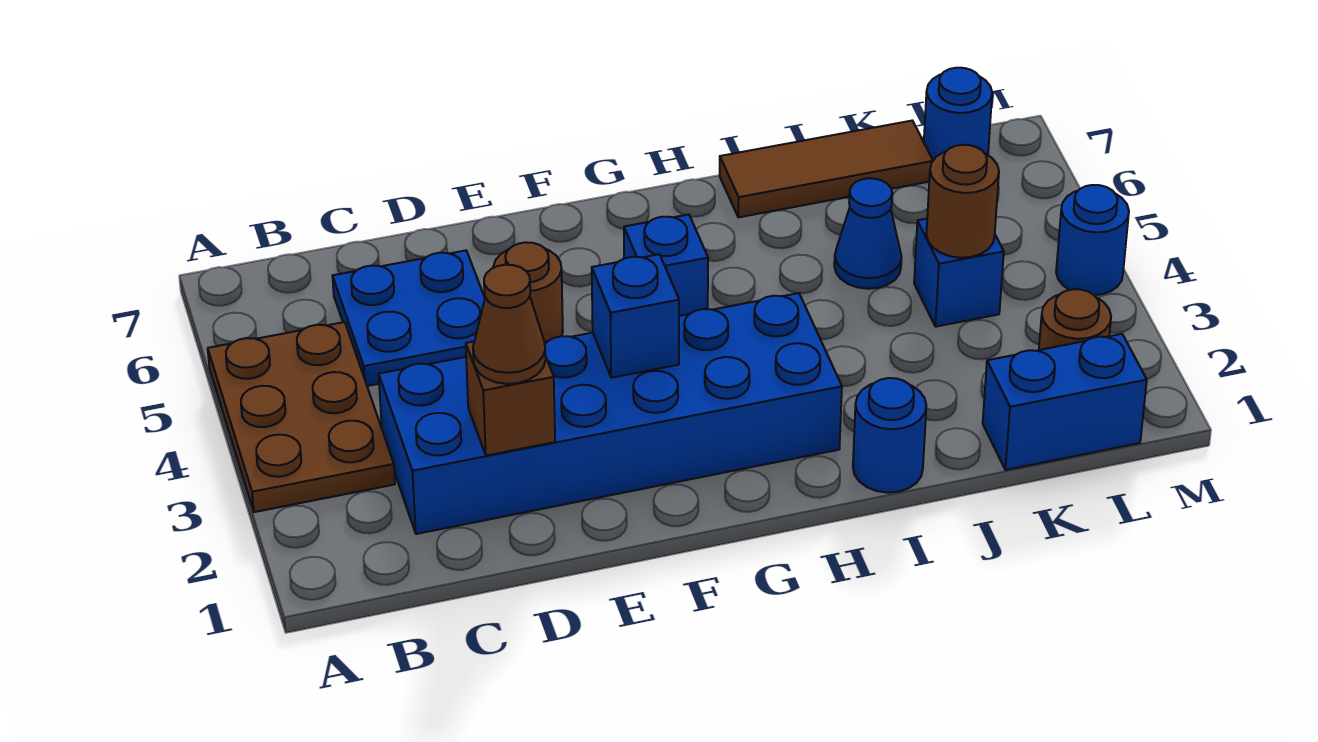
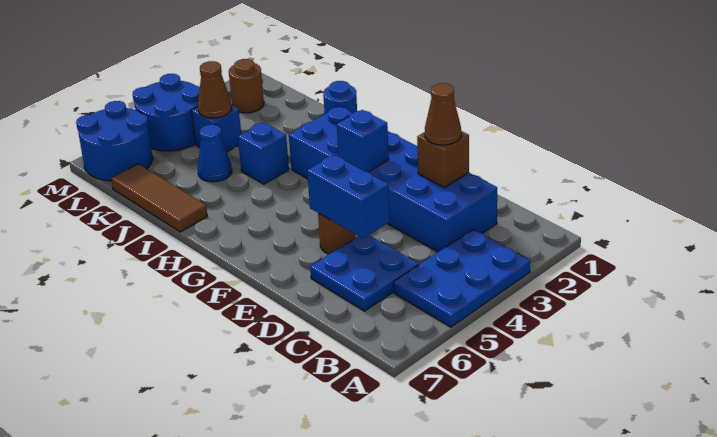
brown 2x3 plate [208,322,395,512] -> blue 2x3 plate [394,230,530,327]
blue 1x1 brick [624,214,708,316] -> blue 1x1 brick moved to [238,122,289,184]
blue 1x2 brick [983,334,1147,470] -> blue 1x2 brick moved to [307,155,390,238]
brown 1x1 round brick [926,145,999,258] -> brown 1x1 cone [198,61,232,118]
blue 1x1 round brick [924,68,992,160] -> blue 2x2 round brick [76,101,153,181]
blue 1x1 round brick [1056,185,1129,295] -> blue 2x2 round brick [133,74,200,151]

